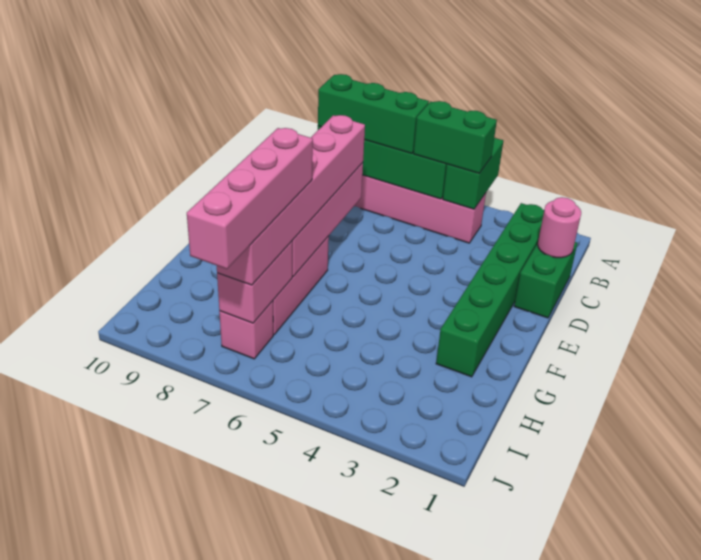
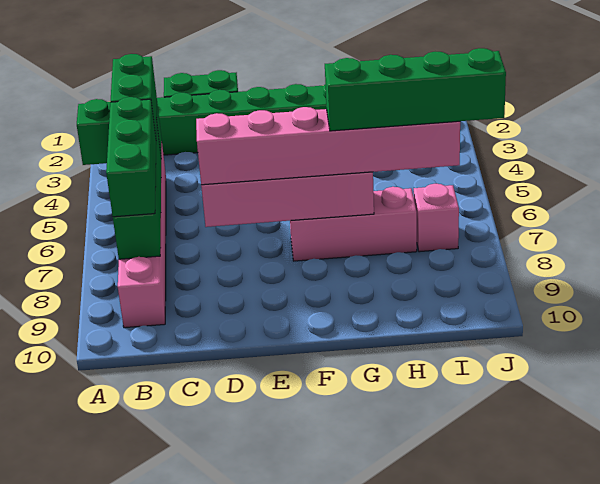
pink 1x1 round brick [538,197,581,258] -> none
pink 1x4 brick [187,128,313,269] -> green 1x4 brick [325,48,506,131]
pink 1x2 brick [217,241,292,323] -> none

